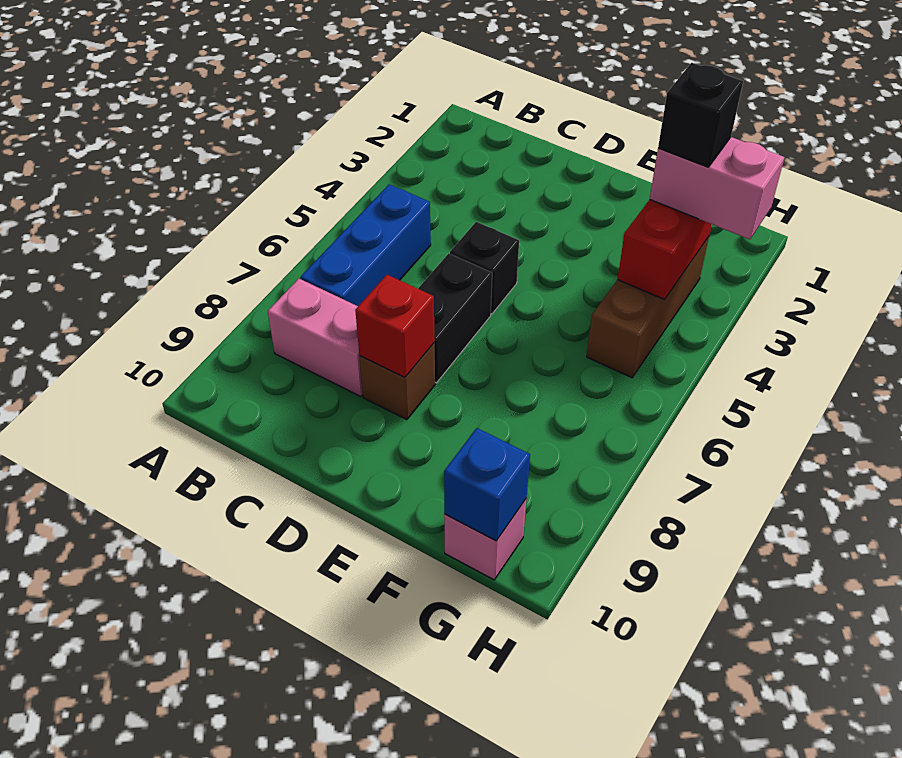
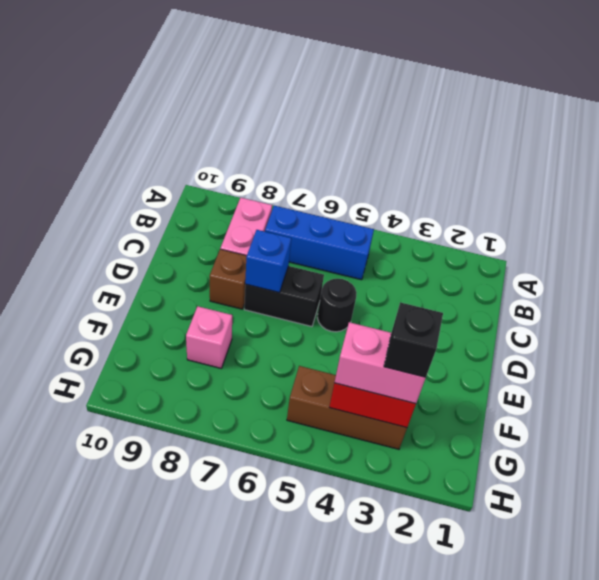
black 1x1 brick [450,222,519,314] -> black 1x1 round brick [317,279,357,332]
red 1x1 brick [355,275,435,378] -> none
pink 1x2 brick [650,137,785,239] -> pink 1x2 brick turned to [334,322,426,404]
pink 1x1 brick [444,499,526,580] -> pink 1x1 brick moved to [186,306,232,368]
blue 1x1 brick [444,428,530,541] -> blue 1x1 brick moved to [245,230,291,293]

